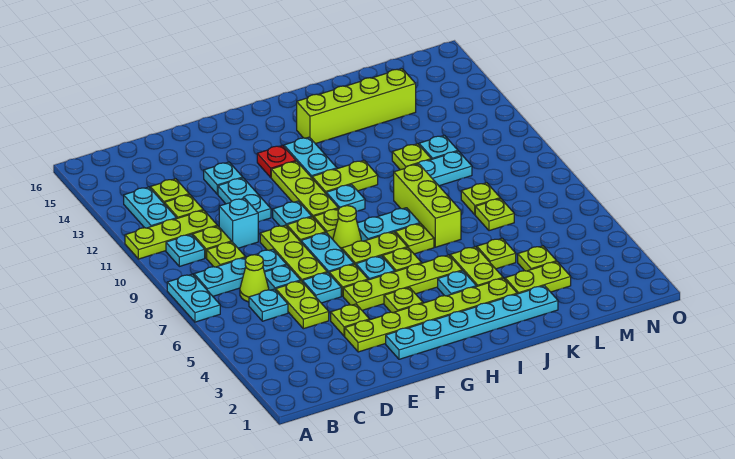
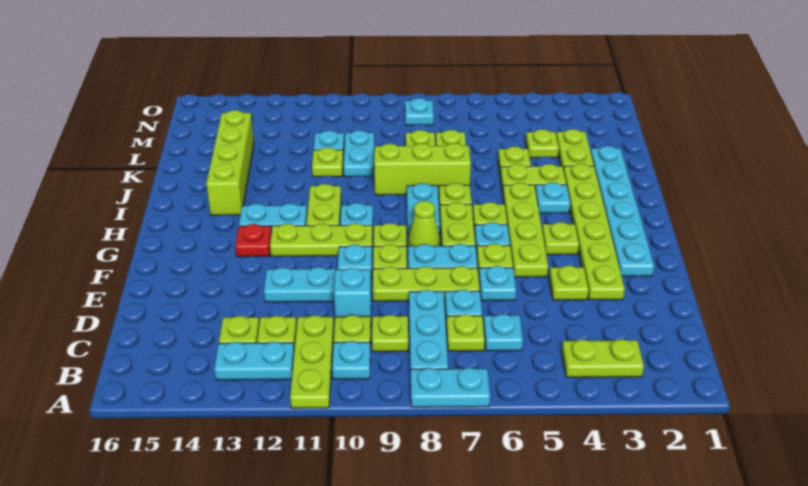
lime 1x1 cone [240,255,269,302] -> lime 1x1 plate [447,314,485,351]
lime 1x2 plate [276,281,329,329] -> lime 1x2 plate moved to [562,339,644,377]
cyan 1x1 plate [204,162,243,194] -> cyan 1x1 plate moved to [405,98,434,125]

